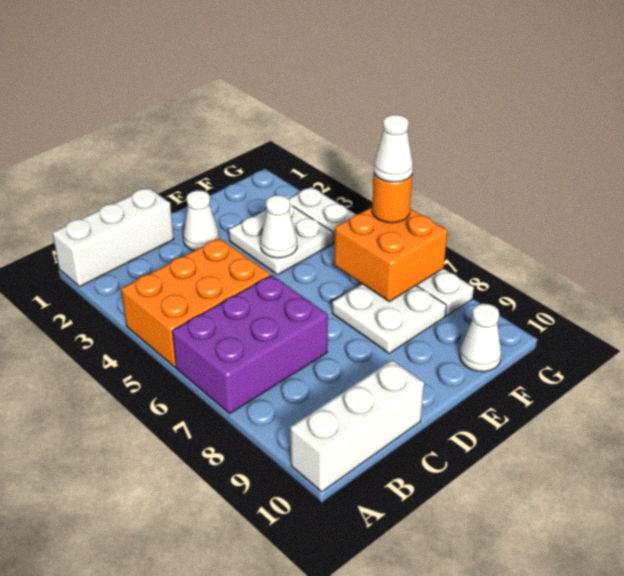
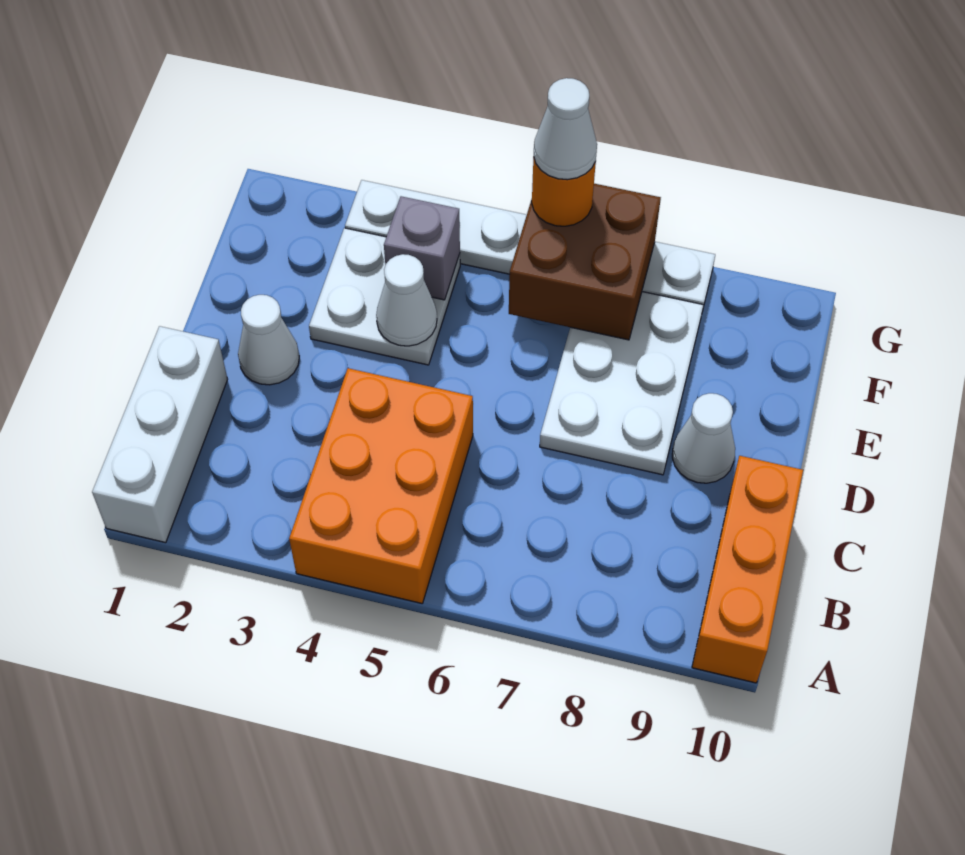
purple 2x3 brick [172,275,328,414] -> none
white 1x3 brick [290,360,424,492] -> orange 1x3 brick [692,456,803,683]
white 2x2 plate [332,284,446,353] -> white 2x3 plate [540,292,703,475]
none -> grey 1x1 brick [384,196,460,300]
orange 2x2 brick [334,207,447,302] -> brown 2x2 brick [509,184,661,340]
white 1x1 cone [460,304,501,372] -> white 1x1 cone moved to [672,393,735,483]

